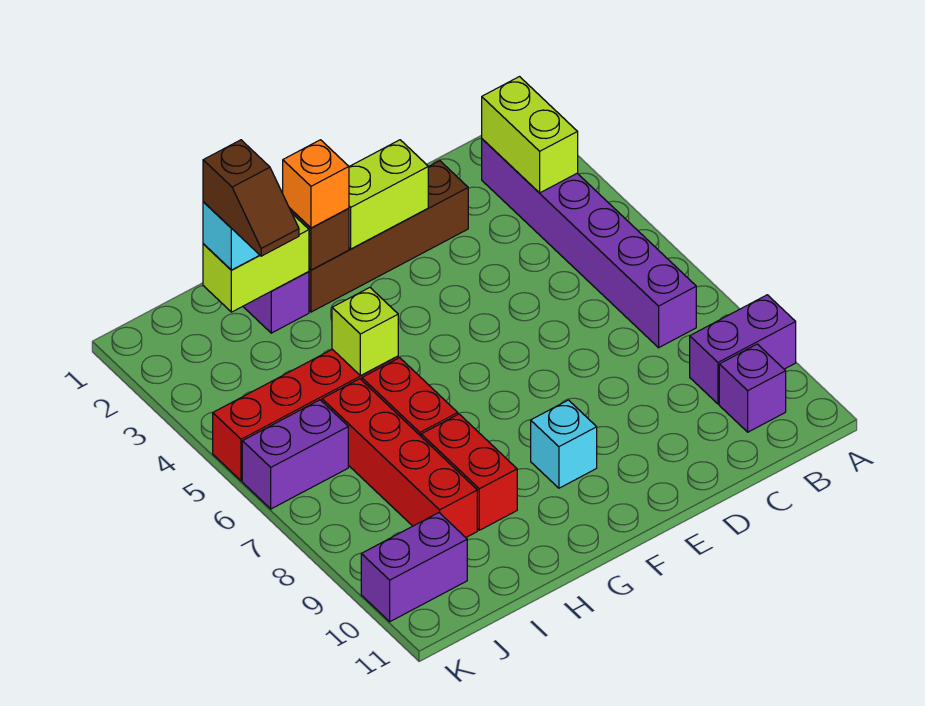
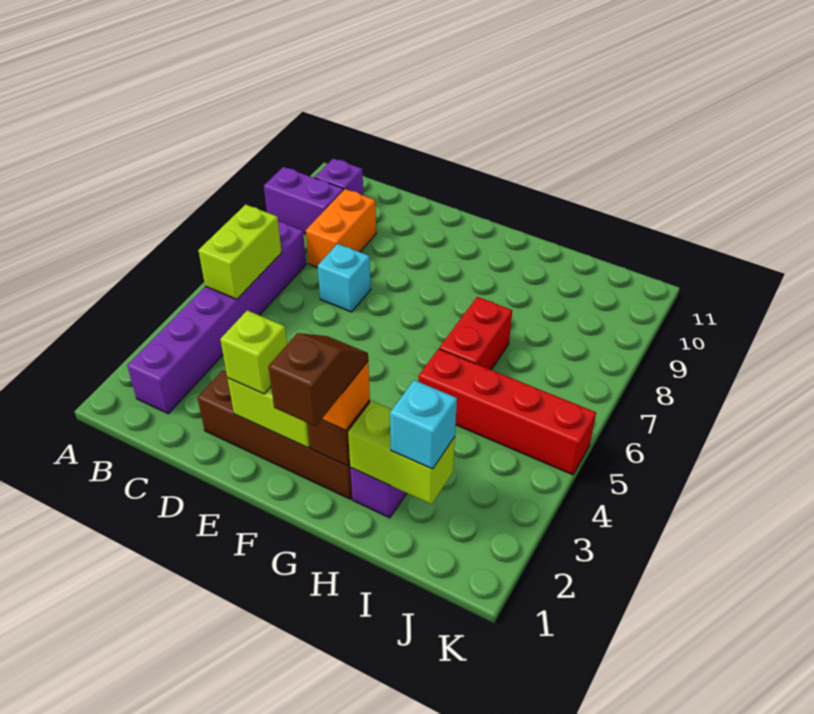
lime 1x2 brick [482,77,578,193] -> lime 1x2 brick moved to [198,205,282,299]
none -> orange 1x2 brick [306,189,376,268]
cyan 1x1 brick [531,400,597,488] -> cyan 1x1 brick moved to [318,244,371,312]
lime 1x1 brick [332,288,398,376] -> lime 1x1 brick moved to [220,310,287,394]
red 1x2 brick [421,414,517,530] -> none
brown 1x2 slope [203,140,299,256] -> brown 1x2 slope moved to [268,333,368,426]
red 1x4 brick [322,379,477,537] -> none
purple 1x2 brick [242,400,348,509] -> none
purple 1x2 brick [361,513,467,622] -> none

